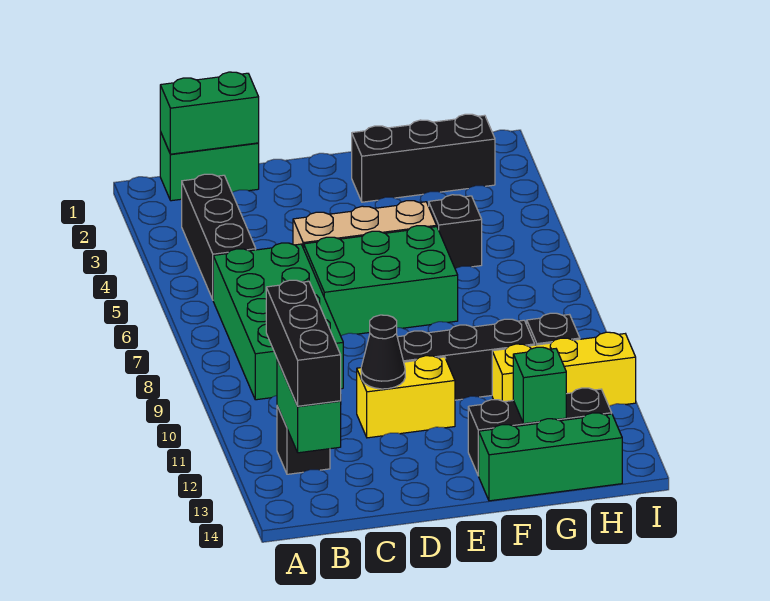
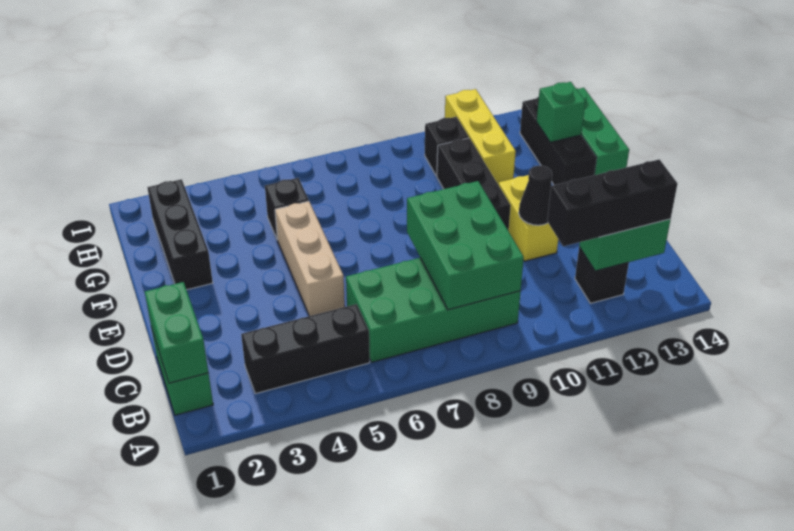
green 2x3 brick [304,226,458,336] -> green 2x3 brick moved to [407,181,524,310]

